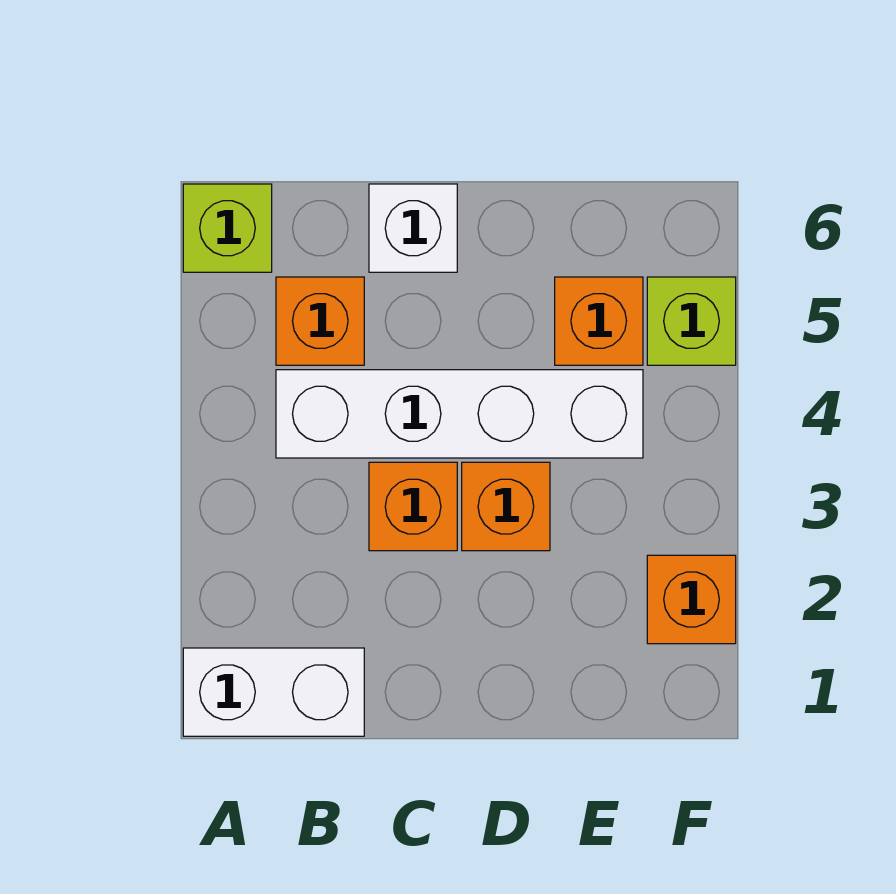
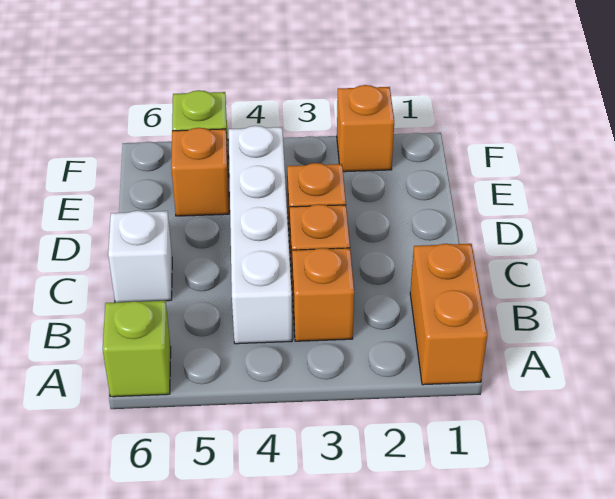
white 1x2 brick [183,648,364,736] -> orange 1x2 brick [410,244,487,385]
orange 1x1 brick [276,277,364,365] -> orange 1x1 brick moved to [292,248,354,341]

